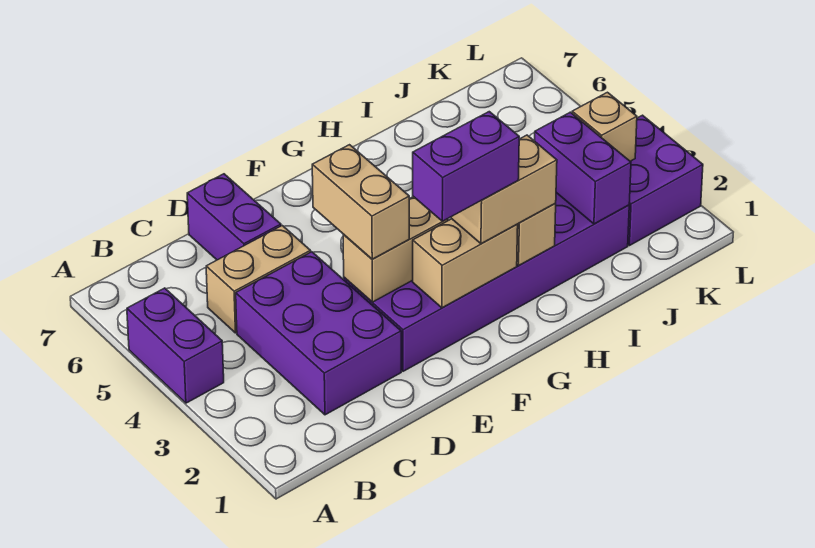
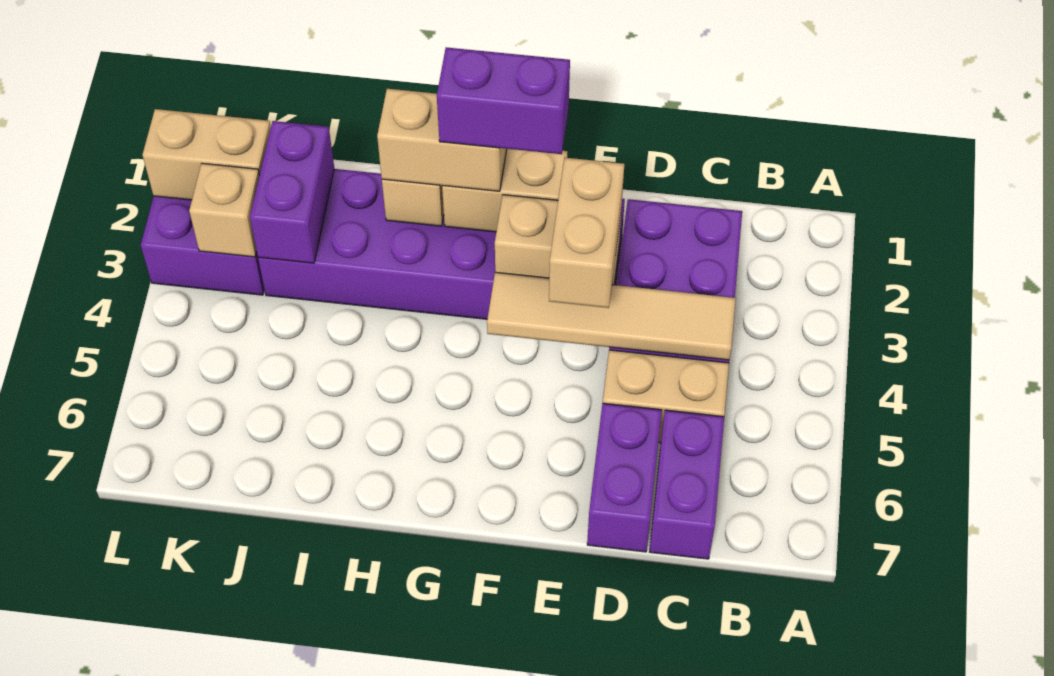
purple 1x2 brick [127,288,224,403] -> purple 1x2 brick moved to [650,410,724,559]
none -> tan 1x4 tile [487,272,736,360]
none -> tan 1x2 brick [142,109,271,200]

